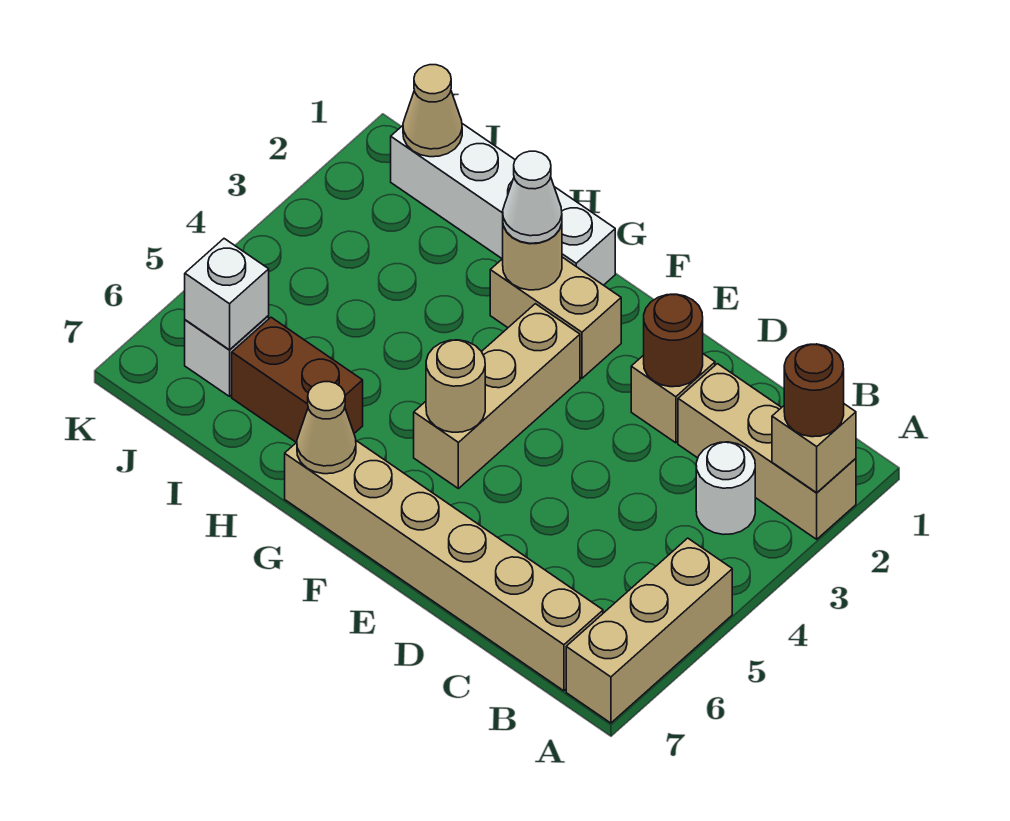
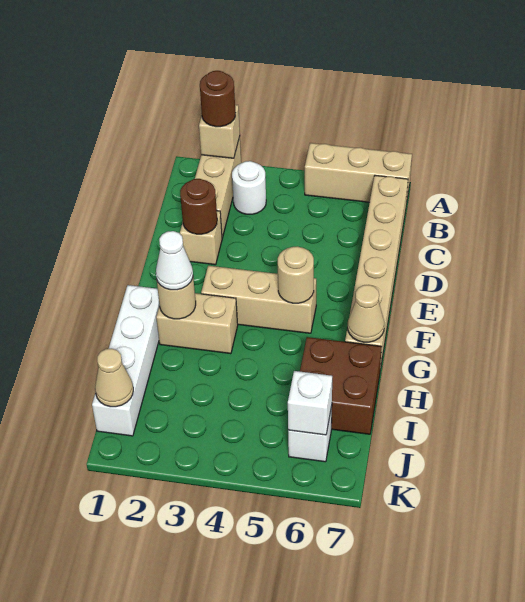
tan 1x2 brick [490,257,621,378] -> tan 1x2 brick turned to [156,293,238,354]
brown 1x2 brick [232,317,363,442] -> brown 2x2 brick [300,337,382,434]

